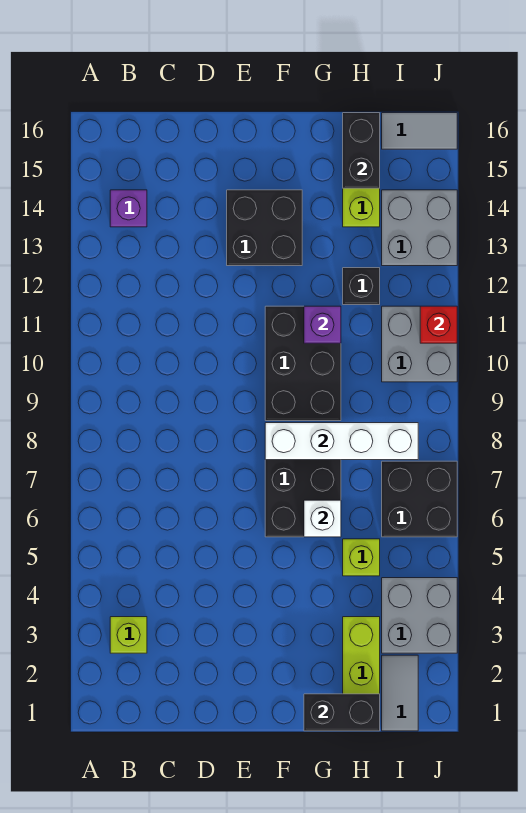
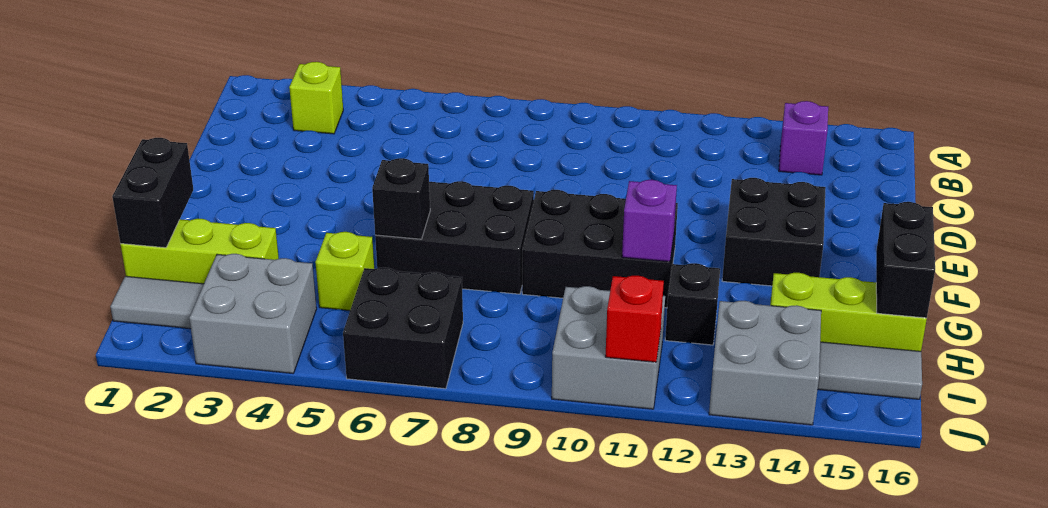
white 1x4 brick [265,423,418,460] -> none
white 1x1 brick [304,500,341,537] -> black 1x1 brick [372,158,430,239]
black 1x2 brick [343,113,380,188] -> black 1x2 brick turned to [876,202,935,318]
grey 1x2 tile [382,113,457,149] -> grey 1x2 tile turned to [818,342,922,399]

